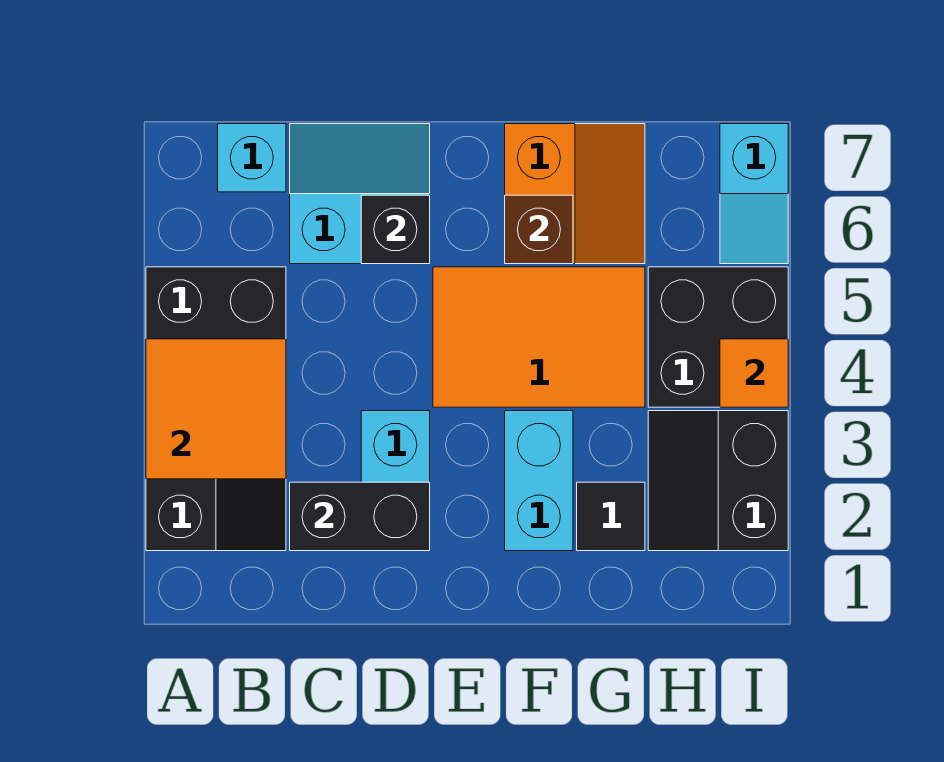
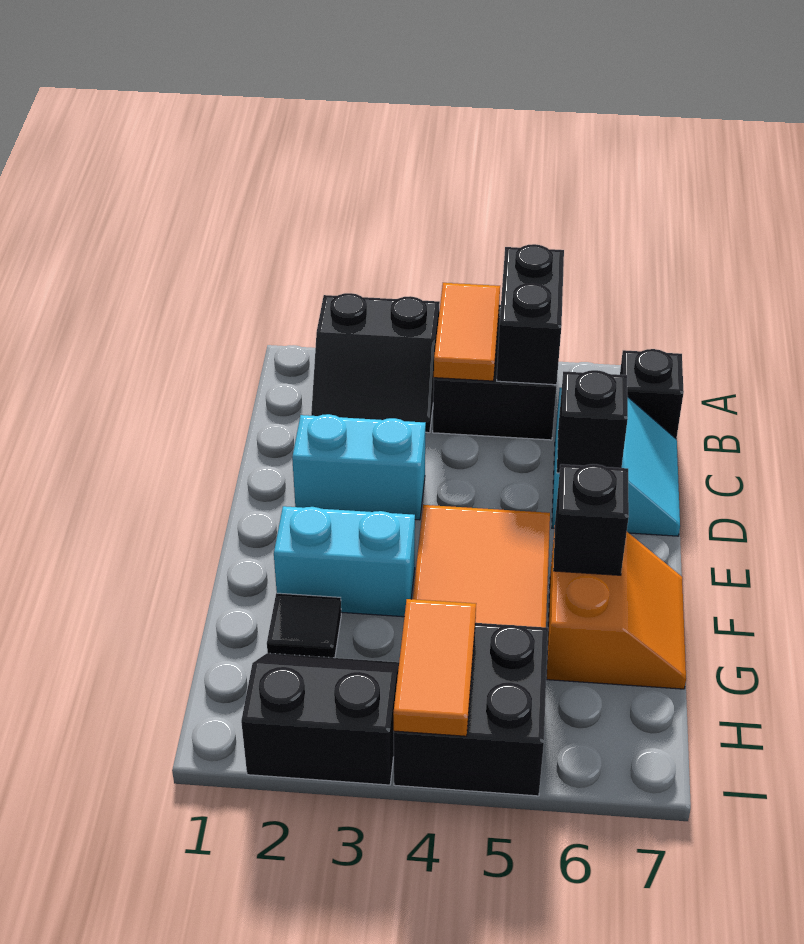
orange 2x2 tile [146,339,286,479] -> orange 1x2 tile [434,283,500,381]
cyan 1x1 brick [218,124,286,192] -> black 1x1 brick [620,349,684,439]
black 1x2 brick [290,482,430,551] -> black 1x2 brick moved to [497,244,564,385]
orange 2x2 slope [505,124,645,264] -> orange 2x2 slope turned to [547,529,686,689]
brown 1x1 brick [505,195,573,264] -> black 1x1 brick [553,464,629,575]
orange 1x1 tile [720,339,788,407] -> orange 1x2 tile [393,599,476,736]
cyan 1x2 slope [720,124,788,264] -> none

